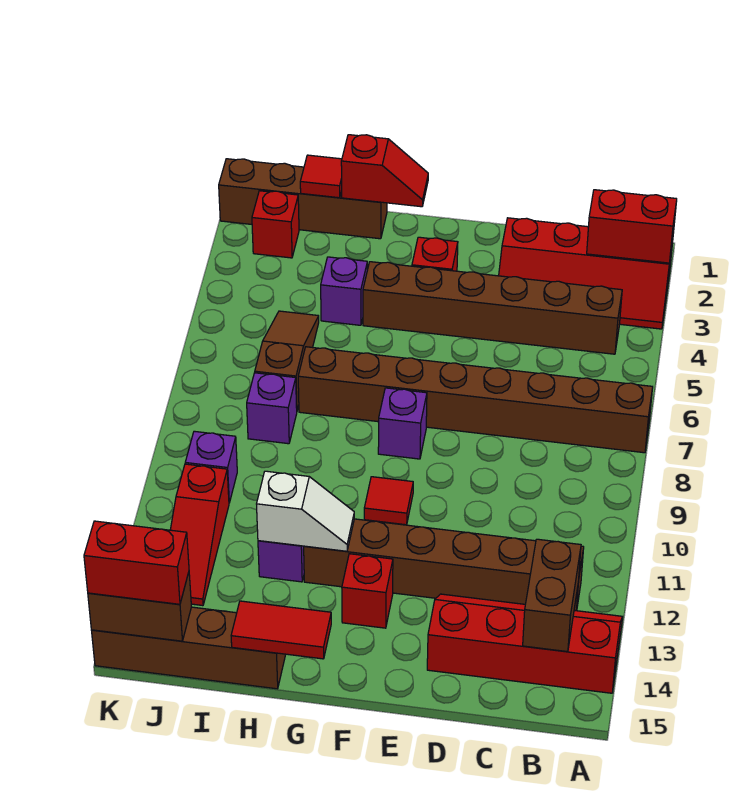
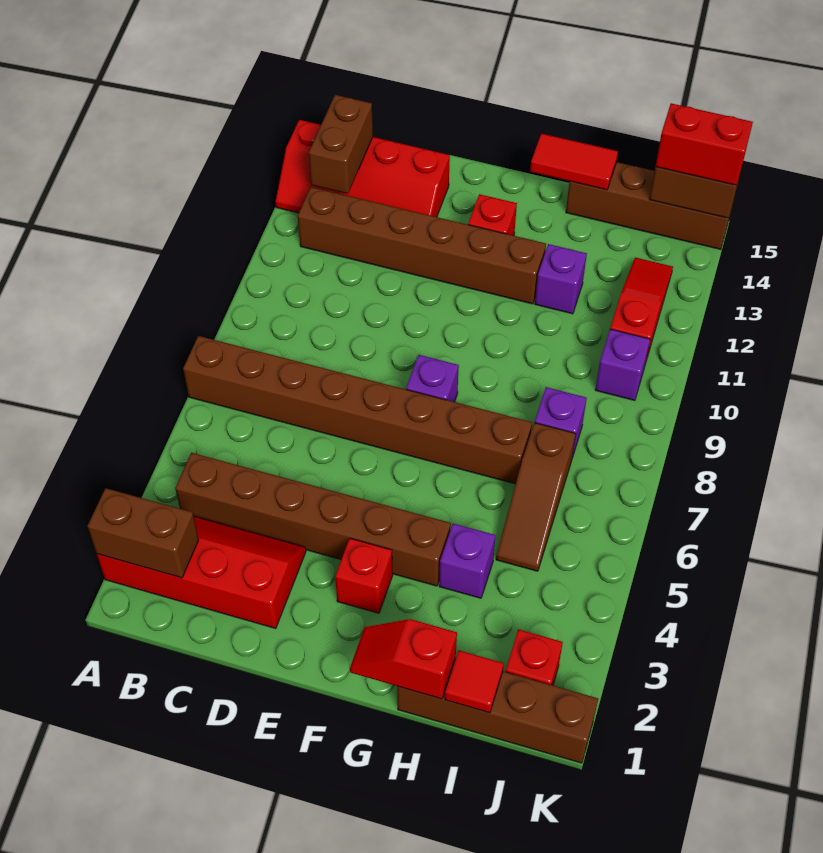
red 1x2 brick [587,190,677,263] -> brown 1x2 brick [87,488,199,578]
red 1x1 tile [364,477,413,525] -> none
white 1x2 slope [257,471,354,551] -> none

